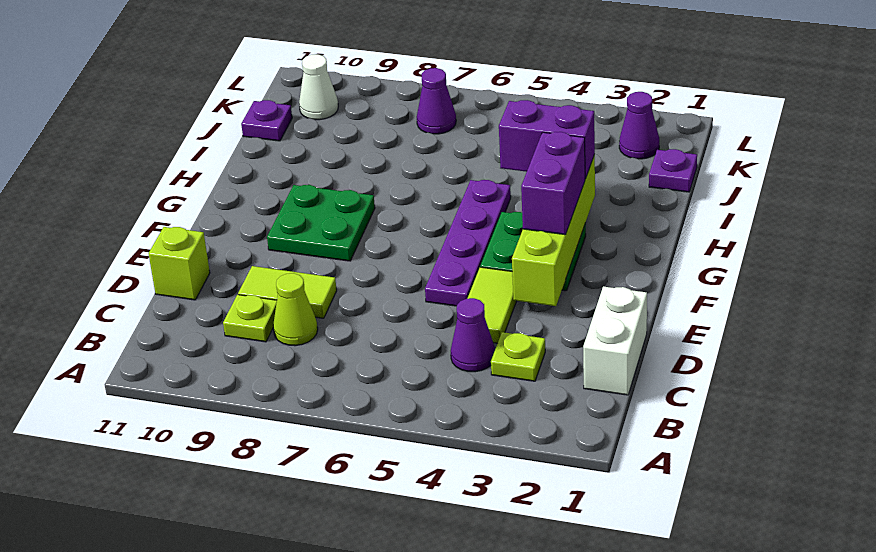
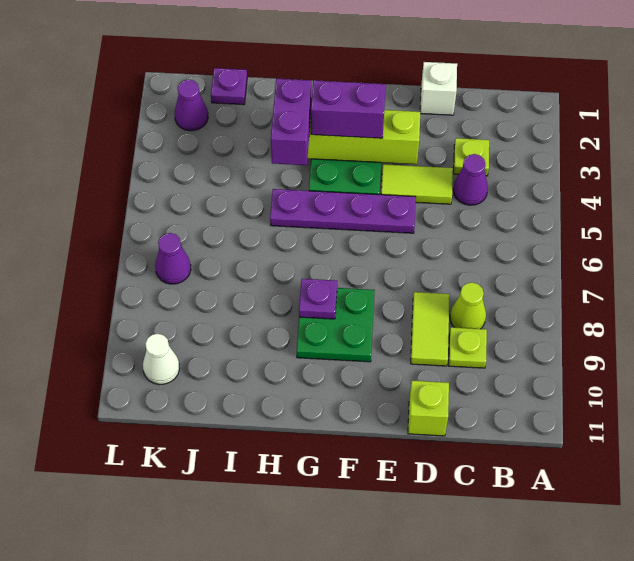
white 1x2 brick [583,287,647,395] -> white 1x1 brick [420,62,457,115]
purple 1x1 plate [241,100,292,141] -> purple 1x1 plate moved to [299,279,337,319]

